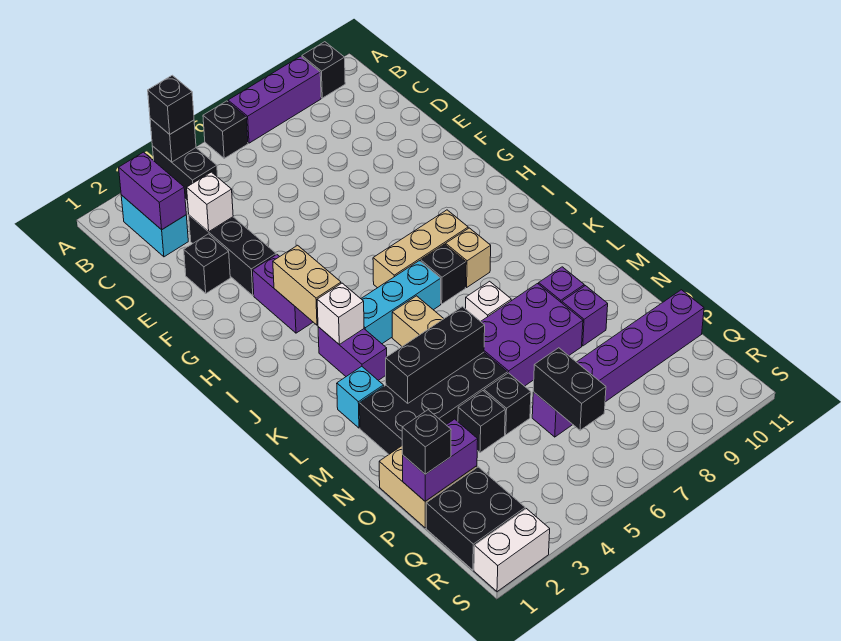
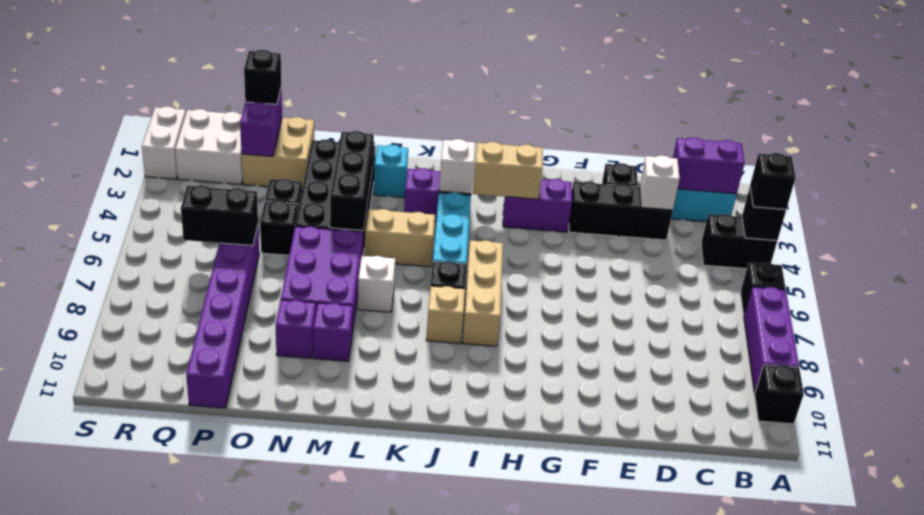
black 2x2 brick [426,467,525,570] -> white 2x2 brick [175,109,243,184]

